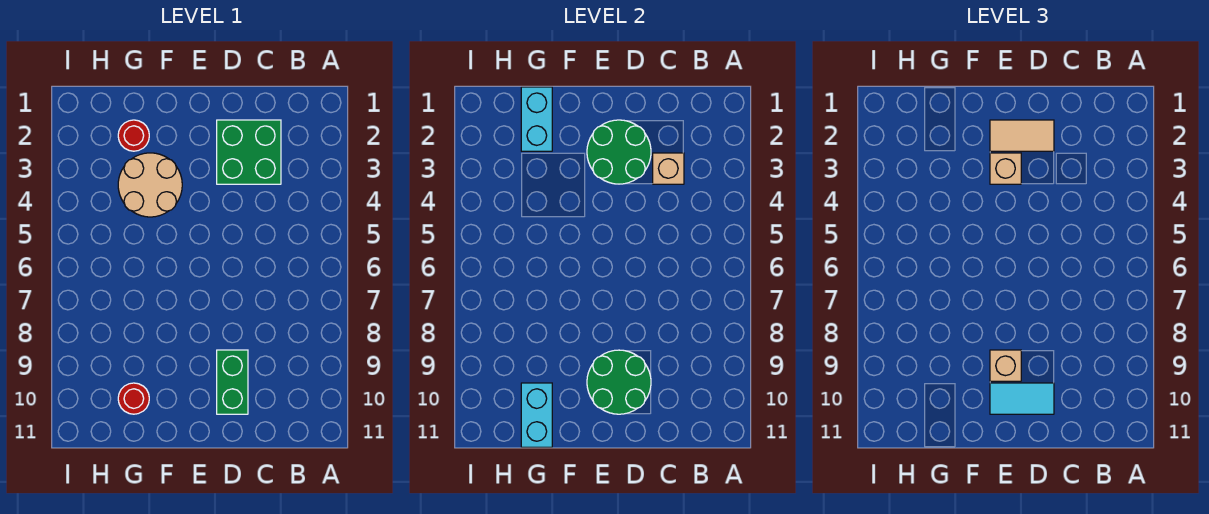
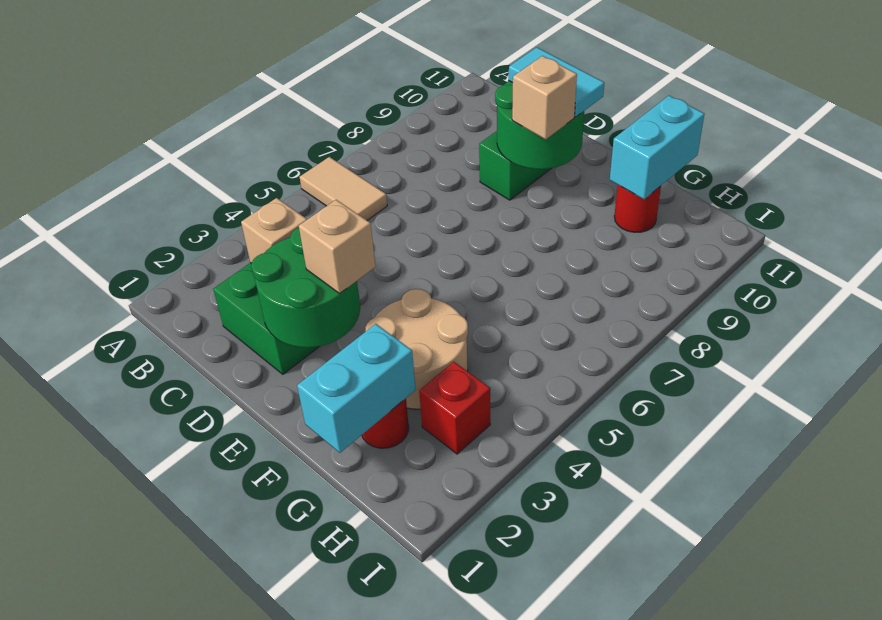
tan 1x2 tile [990,120,1054,151] -> tan 1x2 tile moved to [300,157,387,220]
none -> red 1x1 brick [419,362,490,454]

